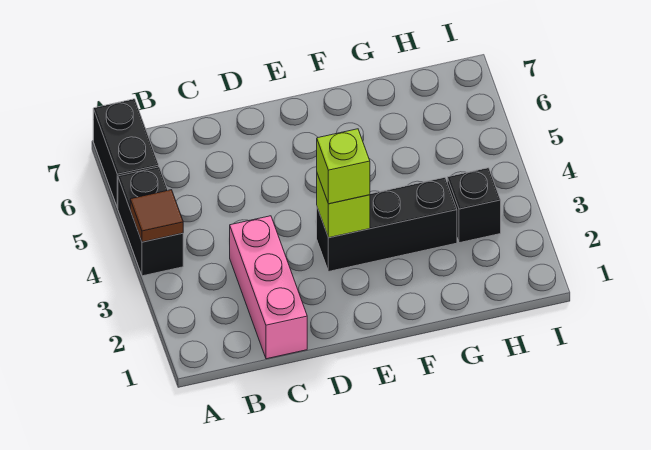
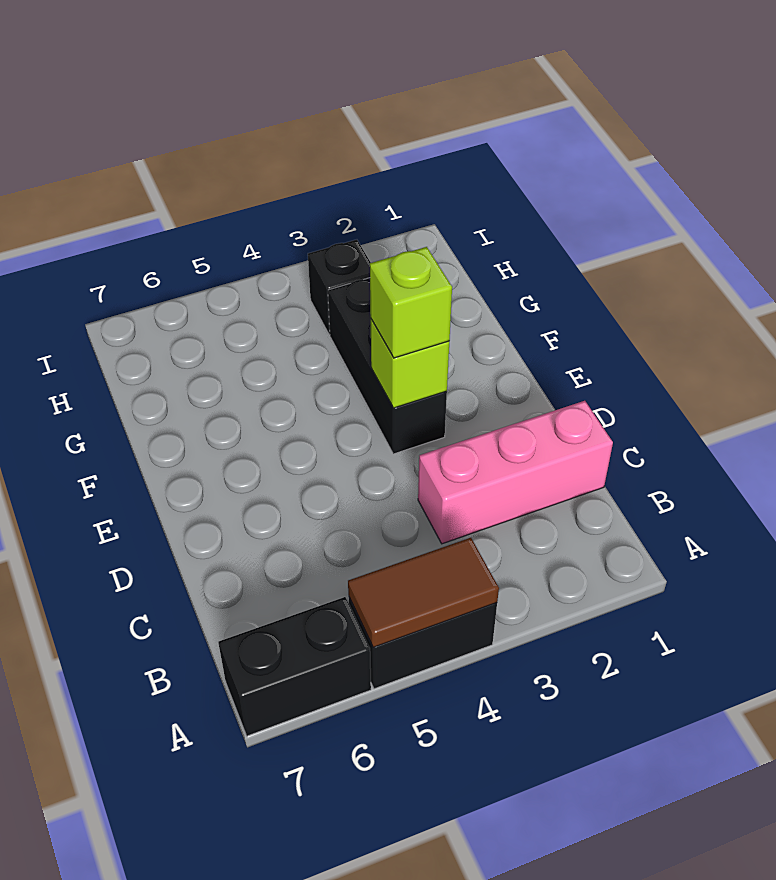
brown 1x1 tile [130,190,183,242] -> brown 1x2 tile [348,538,499,647]

